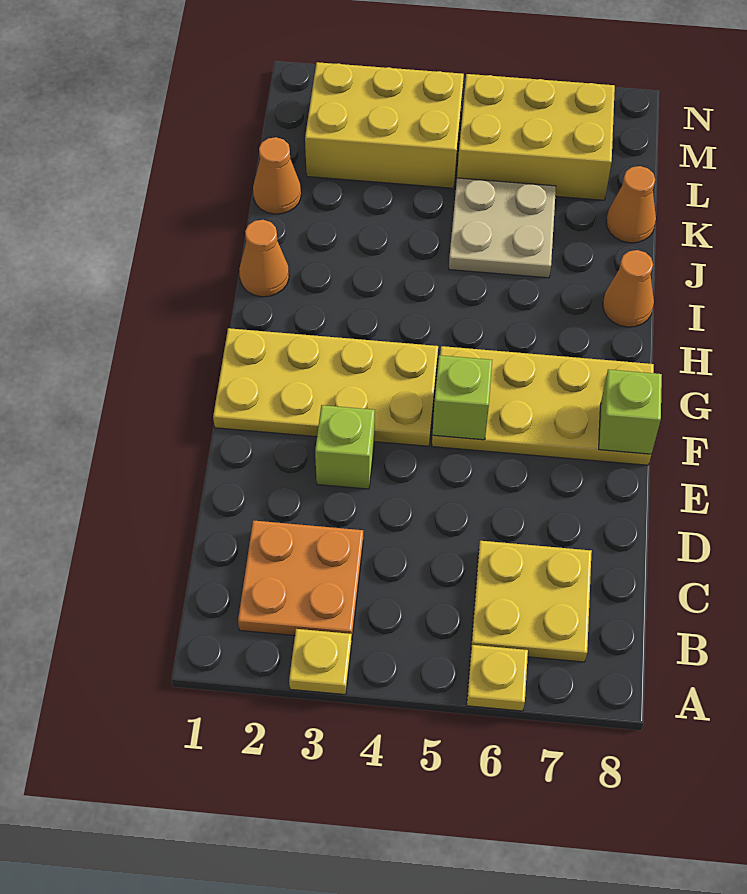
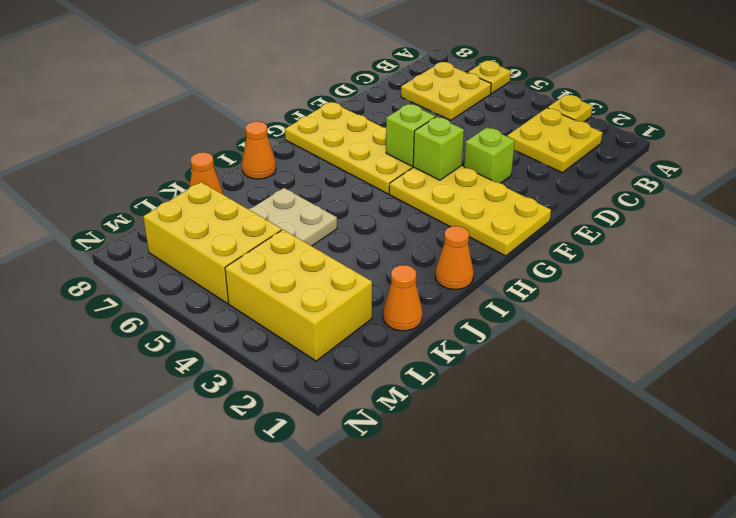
orange 2x2 plate [238,520,363,636] -> yellow 2x2 plate [507,108,602,173]
lime 1x1 brick [599,370,662,454] -> lime 1x1 brick moved to [413,117,464,180]

